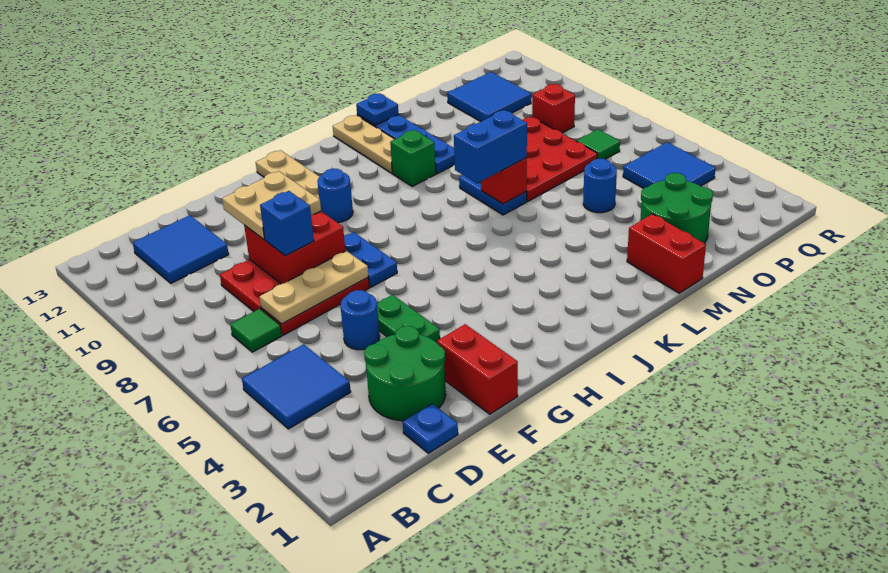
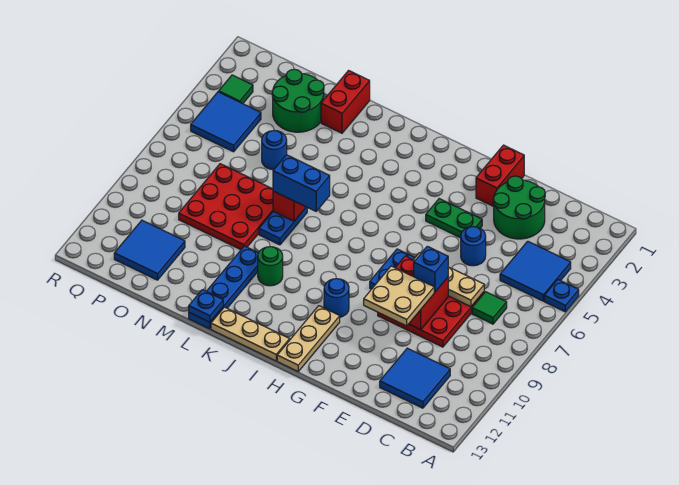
blue 1x1 plate [403,404,458,453] -> blue 1x1 plate moved to [544,280,579,312]
green 1x2 plate [377,295,440,342] -> green 1x2 plate turned to [426,199,482,238]
green 1x1 brick [390,130,436,186] -> green 1x1 round brick [258,247,283,286]
tan 1x3 plate [333,115,394,173] -> tan 1x3 plate turned to [211,307,290,361]
green 1x1 tile [577,129,620,159] -> green 1x1 tile moved to [219,75,253,104]
red 1x1 brick [532,84,575,133] -> none

